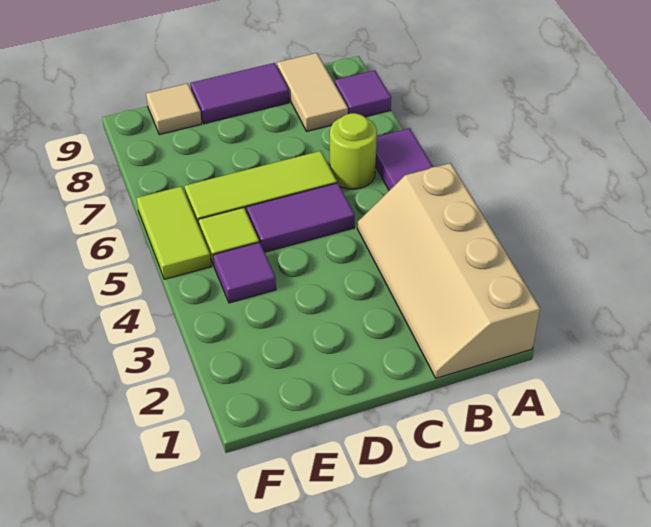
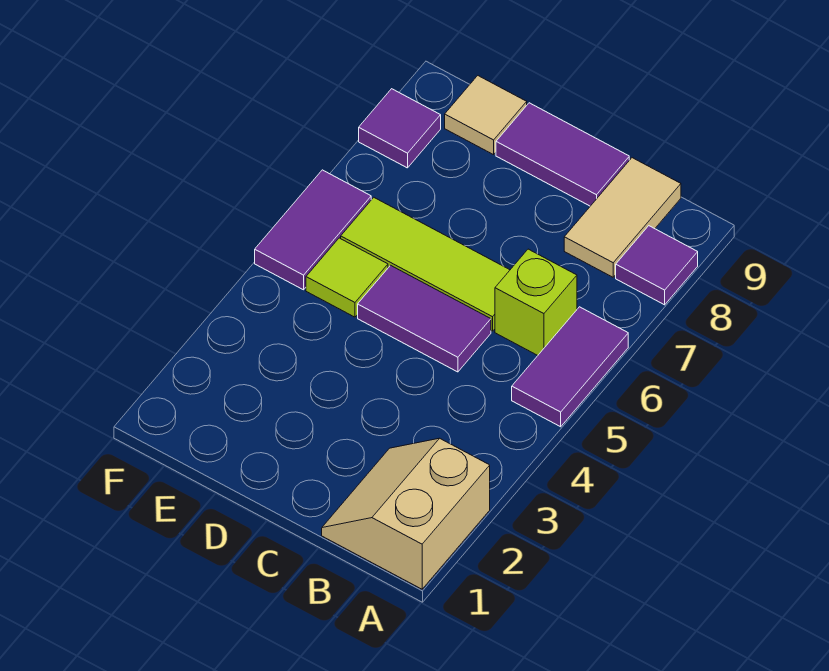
tan 2x4 slope [358,163,540,378] -> tan 2x2 slope [322,438,490,589]
lime 1x1 round brick [330,113,377,189] -> lime 1x1 brick [495,249,577,355]
purple 1x1 tile [213,242,276,303] -> purple 1x1 tile moved to [359,89,441,168]
lime 1x2 tile [136,186,211,279] -> purple 1x2 tile [255,170,371,290]

